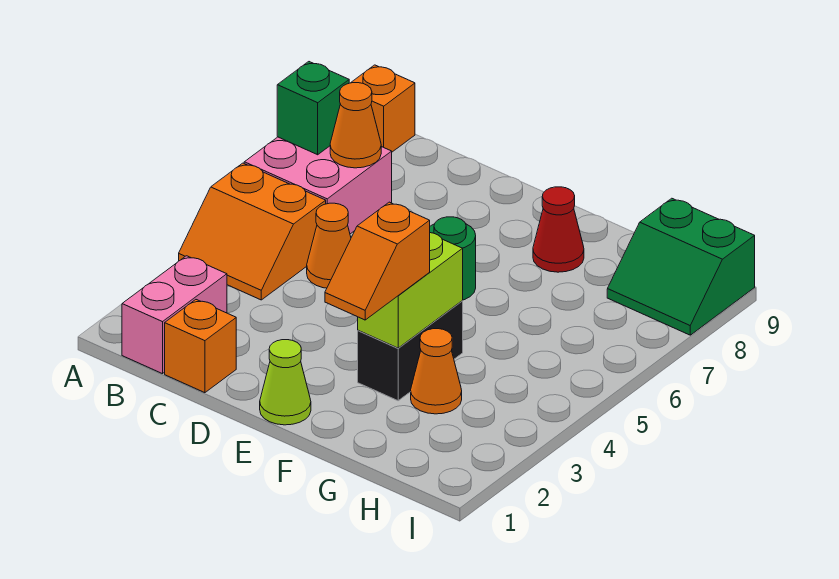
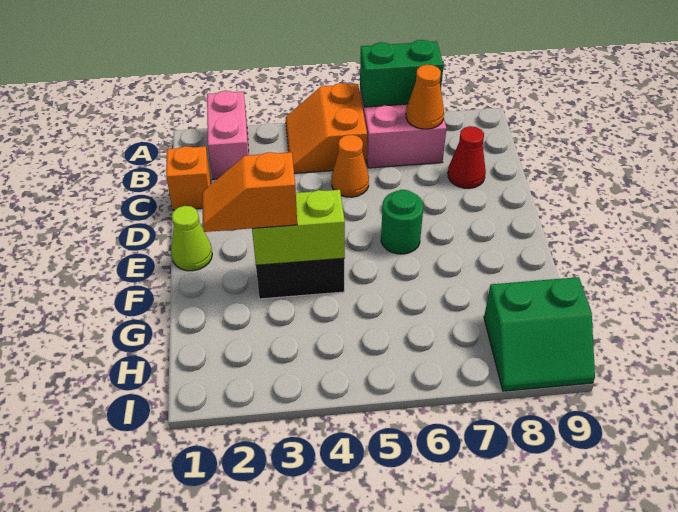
green 1x1 brick [277,62,349,155] -> green 1x2 brick [360,40,444,107]
orange 1x1 brick [351,65,415,152] -> none
pink 1x2 brick [122,256,227,374] -> pink 1x2 brick turned to [207,91,249,179]
red 1x1 cone [533,187,584,272] -> red 1x1 cone moved to [448,126,486,188]
orange 1x1 cone [411,329,462,414] -> none
green 2x2 slope [607,198,755,335] -> green 2x2 slope turned to [484,277,595,391]

